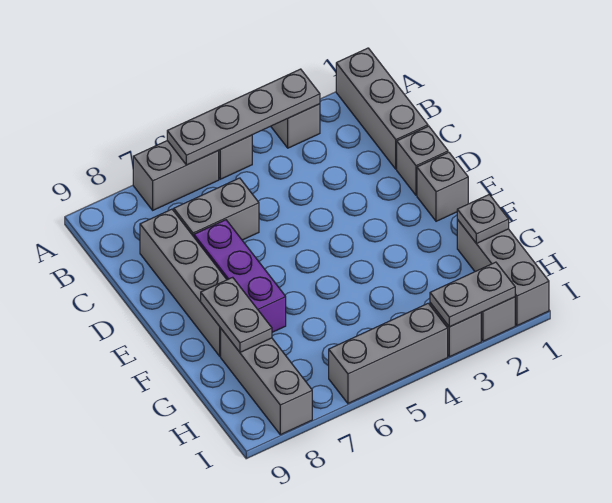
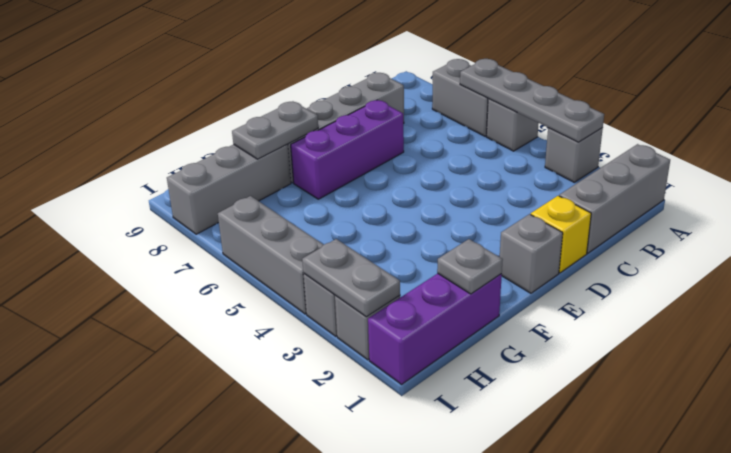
grey 1x2 brick [174,178,259,240] -> none
grey 1x1 brick [397,126,448,195] -> yellow 1x1 brick [531,196,591,273]
grey 1x3 brick [457,220,549,326] -> purple 1x3 brick [368,273,502,384]

